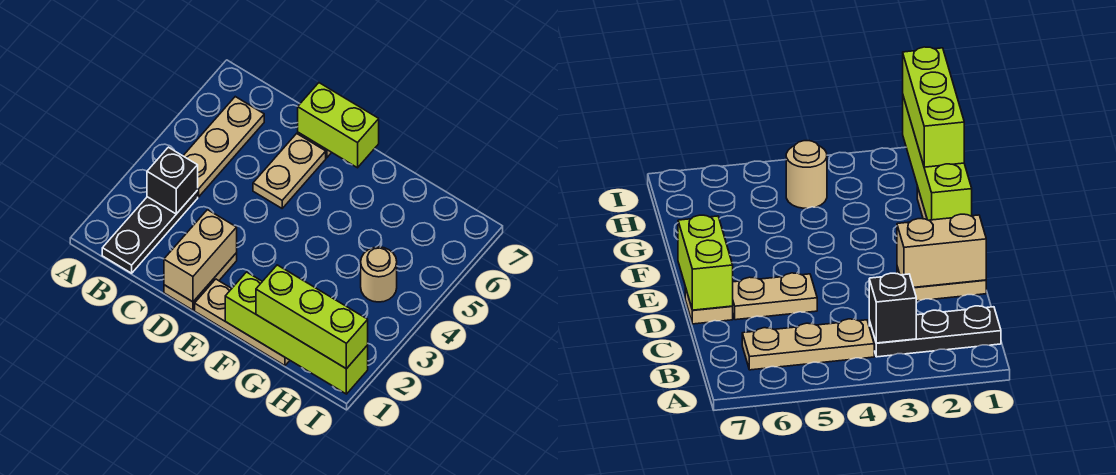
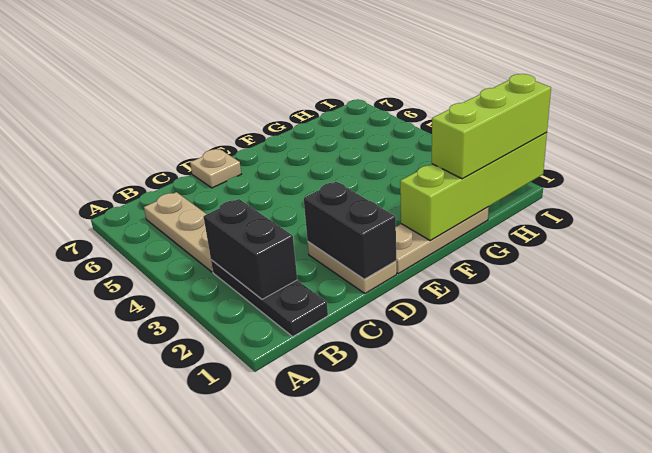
black 1x1 brick [147,147,198,214] -> black 1x2 brick [203,199,297,299]
tan 1x2 brick [164,210,237,302] -> black 1x2 brick [304,182,396,279]
tan 1x2 plate [253,134,326,208] -> none
lime 1x2 brick [298,83,379,168] -> none
tan 1x1 round brick [361,247,397,302] -> none

